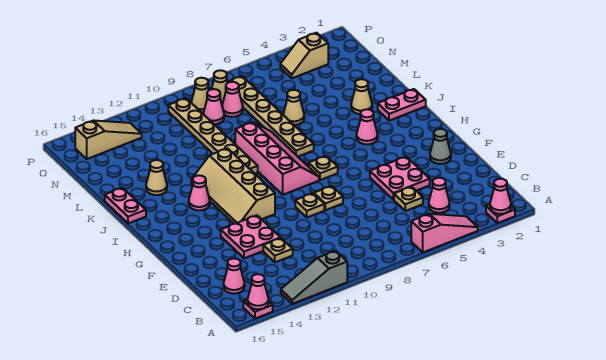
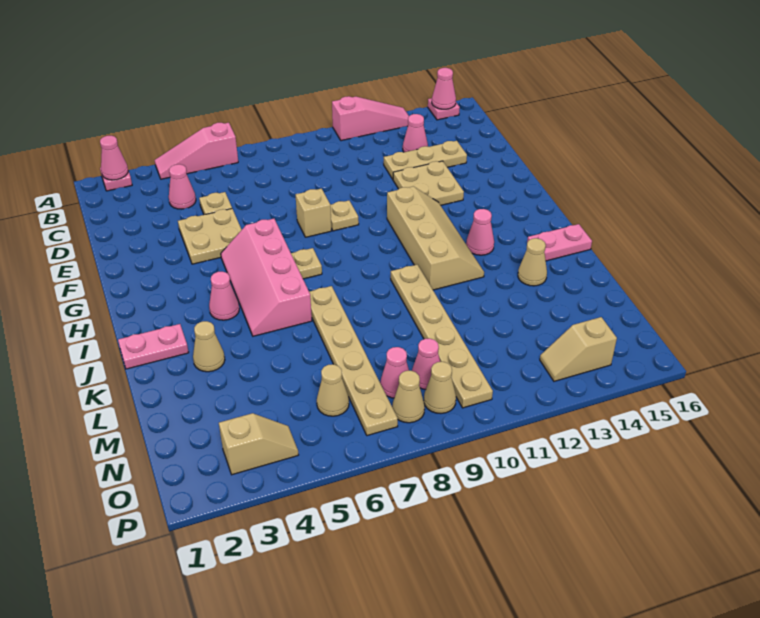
grey 1x3 slope [281,251,347,304] -> pink 1x3 slope [332,96,409,141]
pink 1x1 cone [224,258,245,293] -> pink 1x1 cone moved to [403,114,428,152]
tan 1x1 plate [263,238,293,262] -> tan 1x3 plate [384,141,467,179]
pink 2x2 plate [370,157,430,200] -> tan 2x2 plate [178,209,242,264]
pink 2x2 plate [221,215,280,258] -> tan 2x2 plate [393,161,464,205]
grey 1x1 cone [430,129,451,164] -> none
tan 1x1 plate [314,186,343,210] -> tan 1x1 brick [296,189,331,237]
pink 2x4 slope [235,122,319,195] -> pink 2x4 slope moved to [221,219,312,336]
pink 1x2 plate [105,188,146,223] -> pink 1x2 plate turned to [527,224,592,261]
tan 1x1 cone [283,90,304,125] -> tan 1x1 cone moved to [317,364,349,416]
tan 1x3 slope [75,121,142,159] -> tan 1x2 slope [540,317,617,381]

